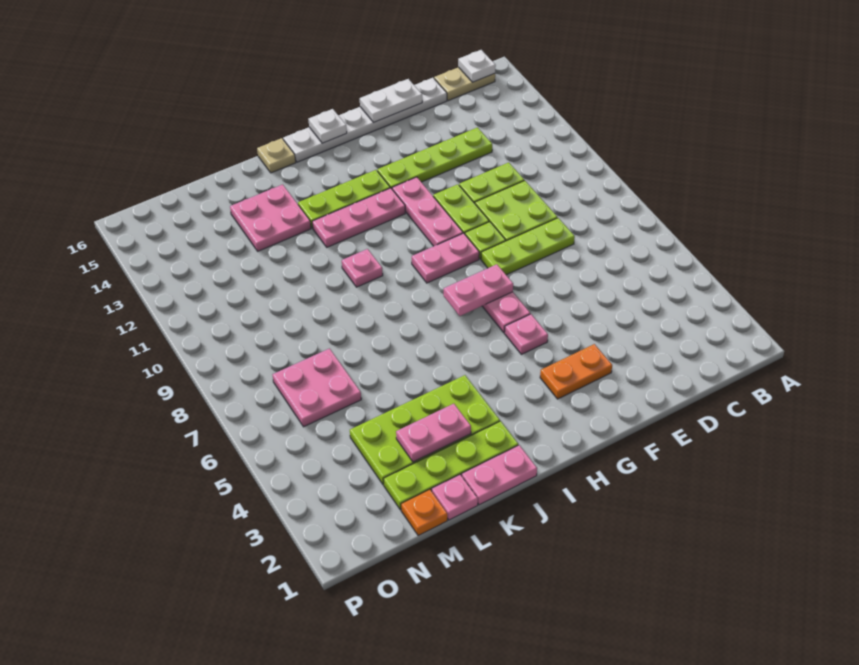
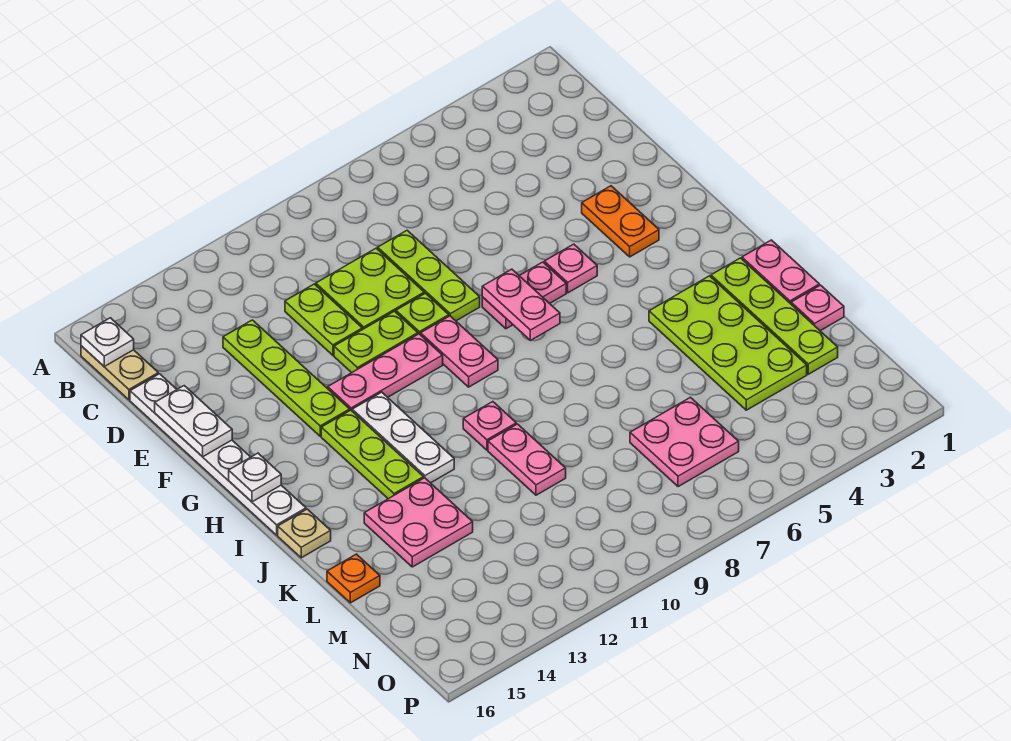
pink 1x3 plate [312,188,405,247] -> white 1x3 plate [352,392,454,483]
pink 1x2 plate [396,404,471,462] -> pink 1x2 plate moved to [488,424,566,495]
orange 1x1 plate [401,489,447,535] -> orange 1x1 plate moved to [327,554,380,603]

